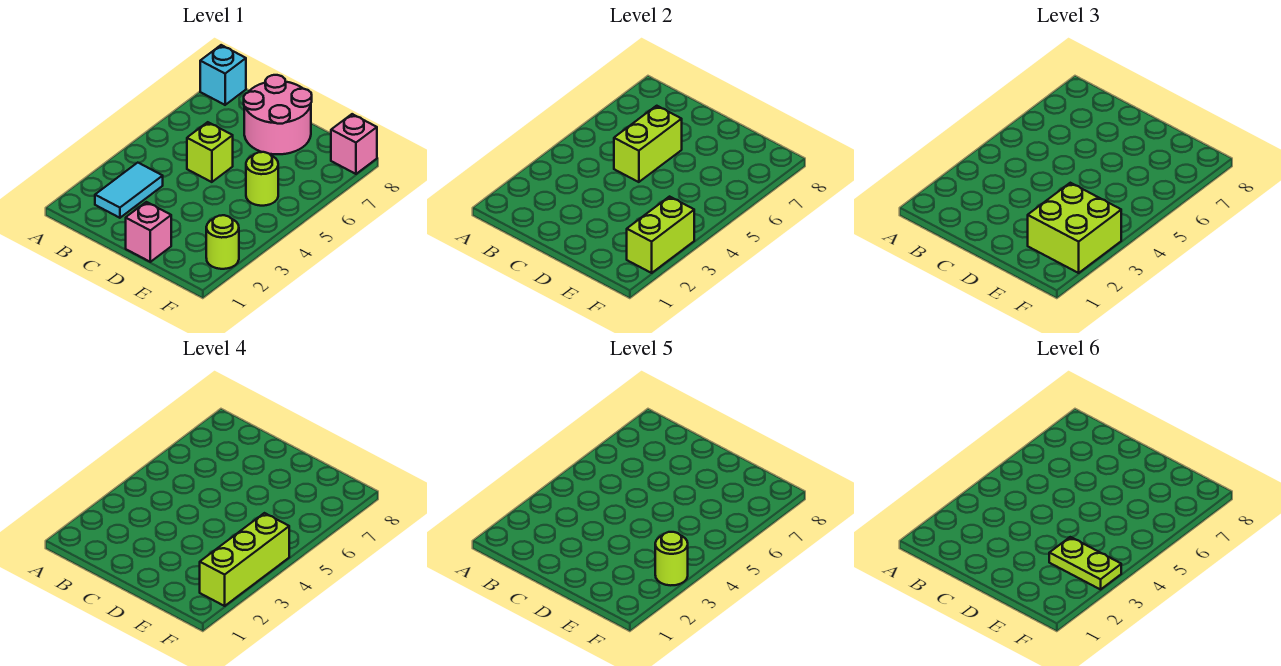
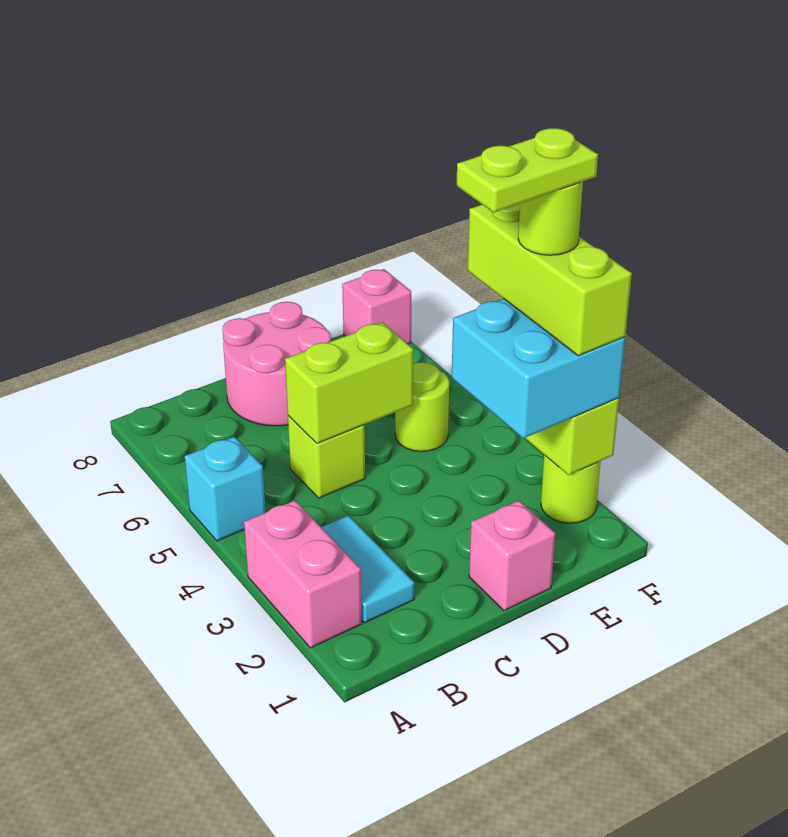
none -> pink 1x2 brick [244,500,362,648]
cyan 1x1 brick [200,45,246,105] -> cyan 1x1 brick moved to [185,437,266,541]
lime 1x2 brick [614,106,682,182] -> lime 1x2 brick turned to [285,322,413,443]
lime 2x2 brick [1028,183,1121,273] -> cyan 2x2 brick [452,299,625,438]

